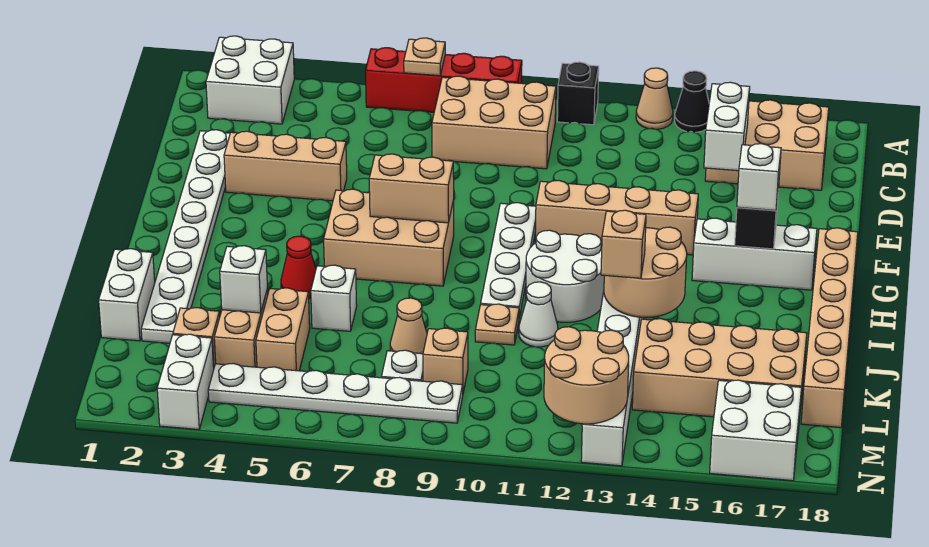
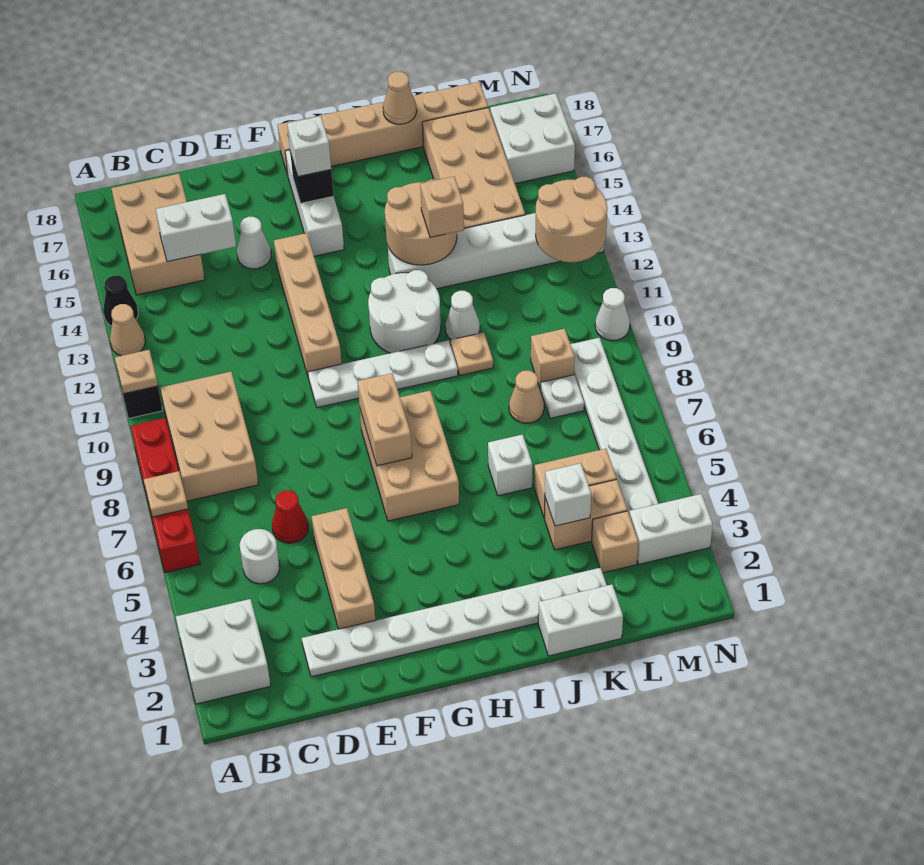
none -> tan 1x1 plate [115,350,158,394]
none -> white 1x1 round brick [240,529,280,584]
none -> white 1x1 cone [237,217,271,269]
red 1x1 cone [281,236,316,299] -> red 1x1 cone moved to [272,490,308,543]
none -> tan 1x1 cone [383,72,417,124]
none -> white 1x1 cone [595,288,630,341]

